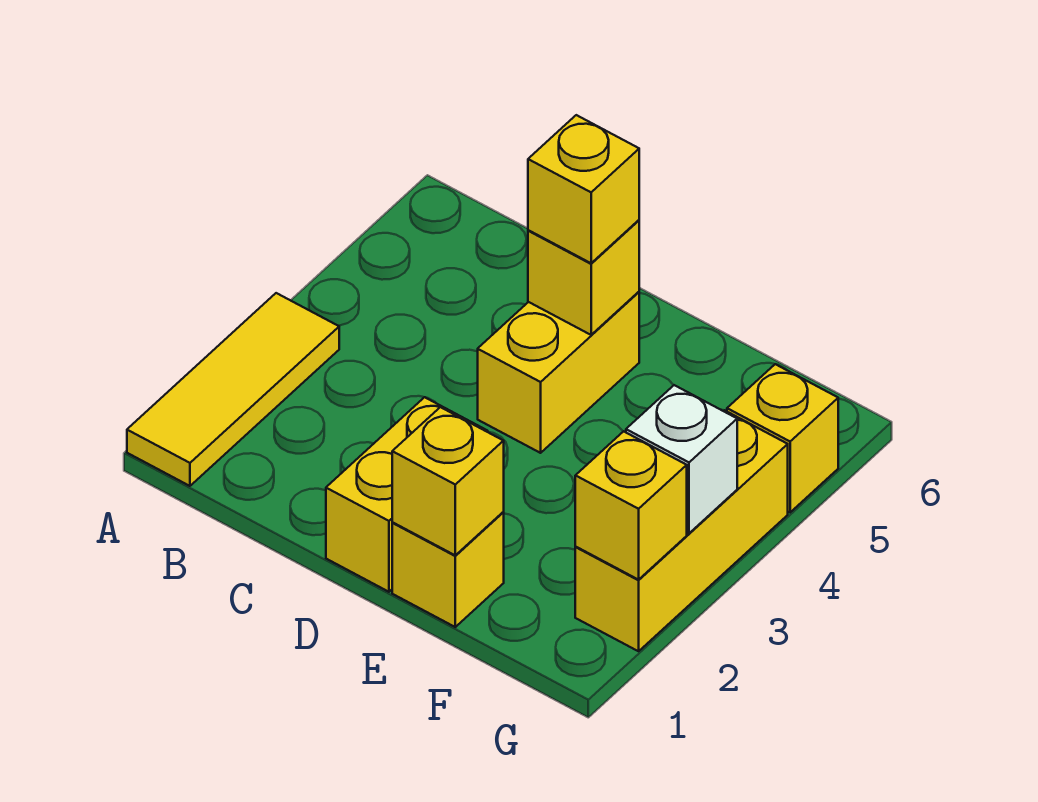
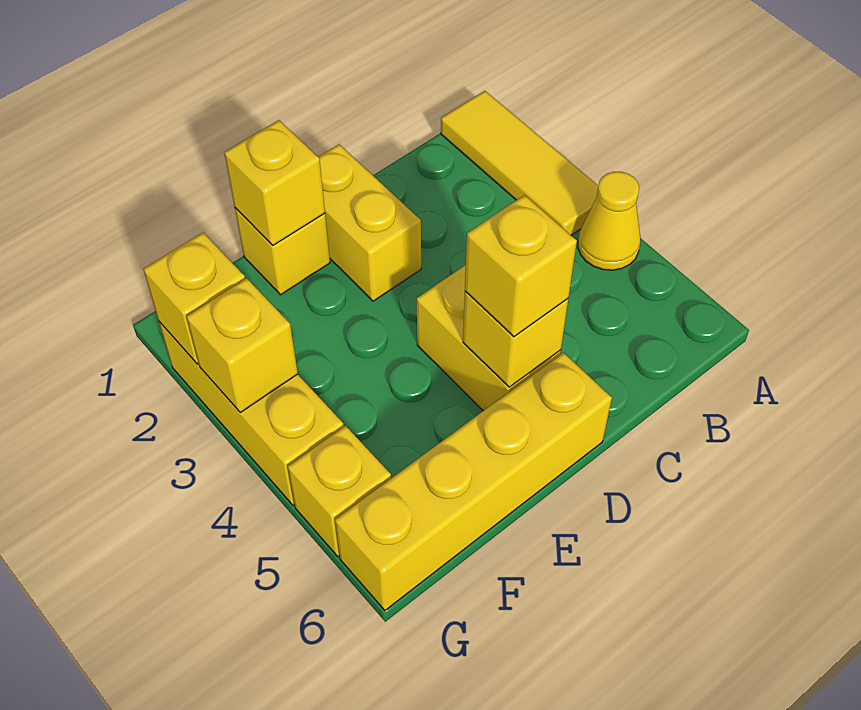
none -> yellow 1x1 cone [578,172,640,270]
none -> yellow 1x4 brick [335,353,612,610]
white 1x1 brick [626,385,737,533] -> yellow 1x1 brick [186,278,298,412]

